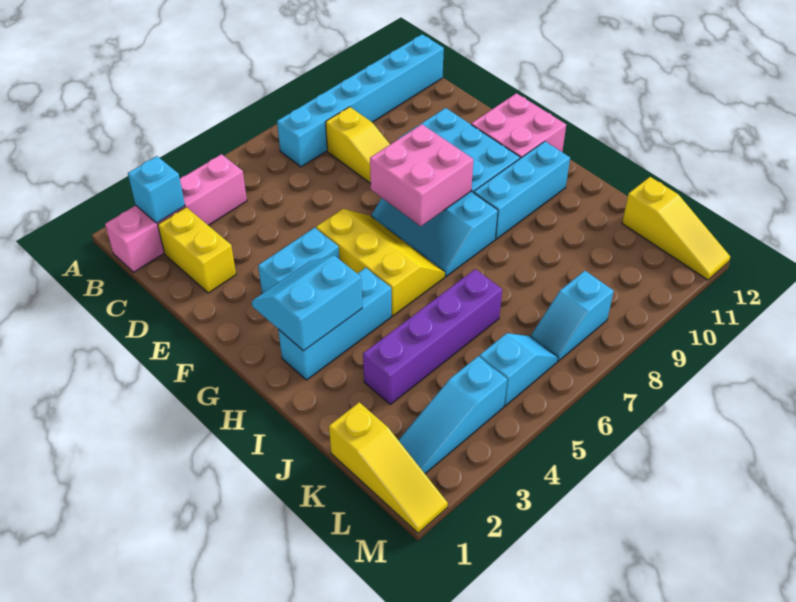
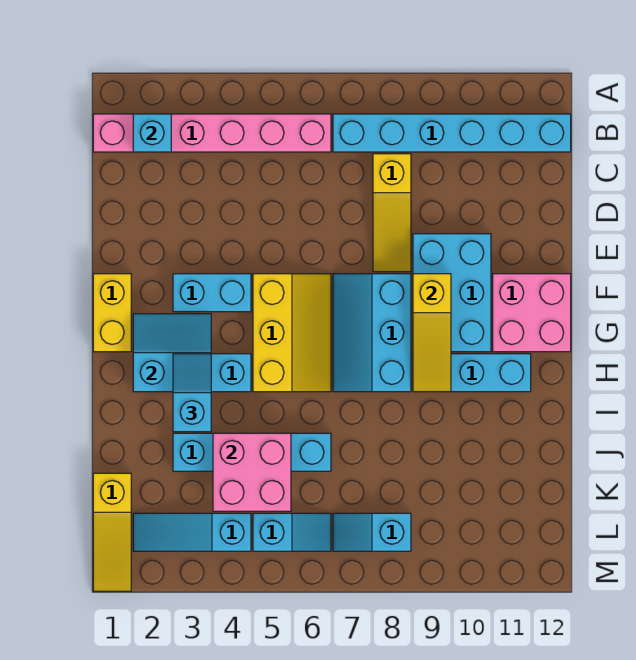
pink 1x4 brick [105,154,247,272] -> pink 1x6 brick [93,114,331,152]
yellow 1x2 brick [158,207,236,293] -> yellow 1x2 brick moved to [93,274,131,352]
pink 2x2 brick [370,124,473,226] -> pink 2x2 brick moved to [213,433,291,511]
none -> cyan 1x2 slope [173,354,211,432]
purple 1x4 brick [363,269,502,404] -> cyan 1x4 brick [173,433,331,471]
yellow 1x3 slope [622,177,730,280] -> yellow 1x3 slope moved to [413,274,451,392]

